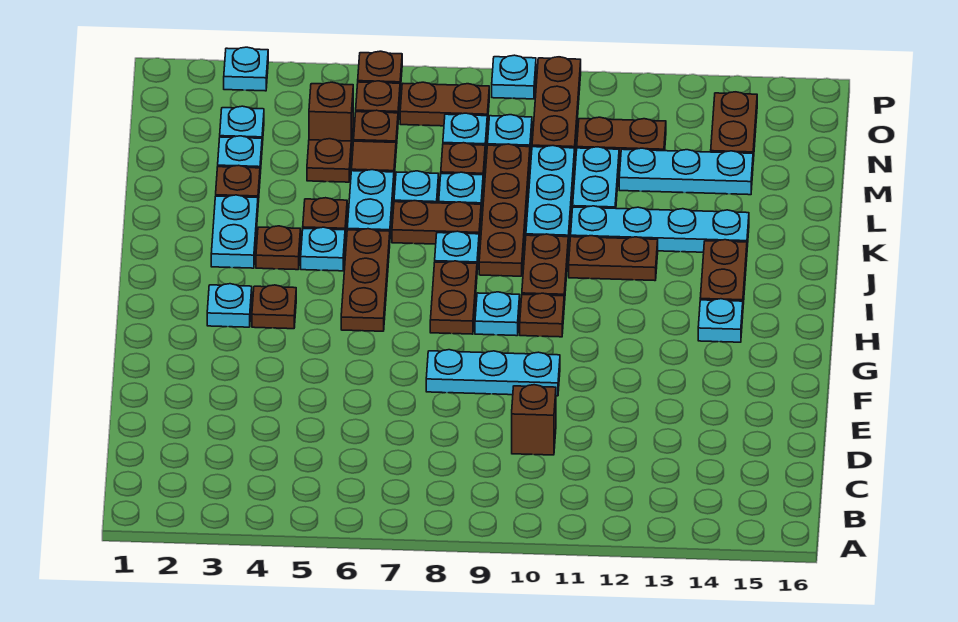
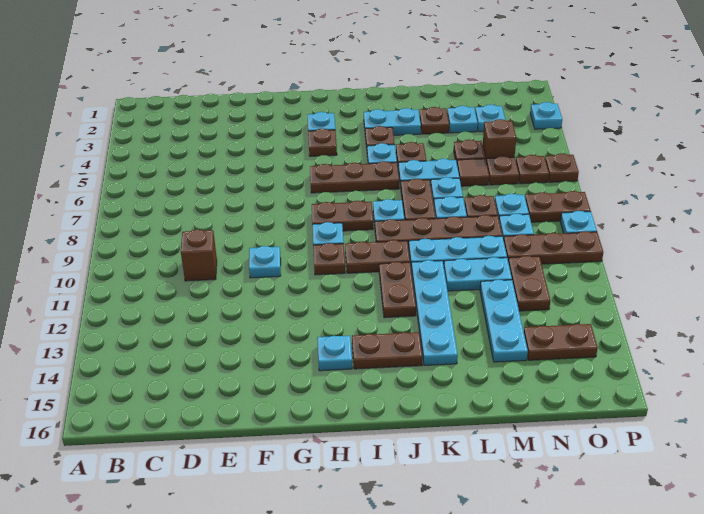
cyan 1x3 plate [426,350,560,396] -> cyan 1x1 plate [249,246,281,278]
brown 1x2 plate [400,82,489,126] -> brown 1x2 plate turned to [525,191,591,222]

